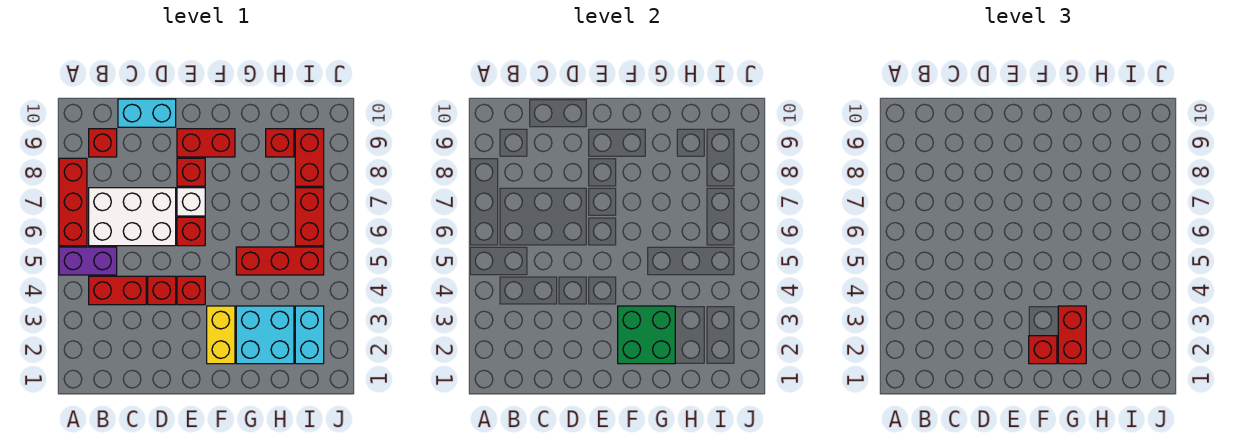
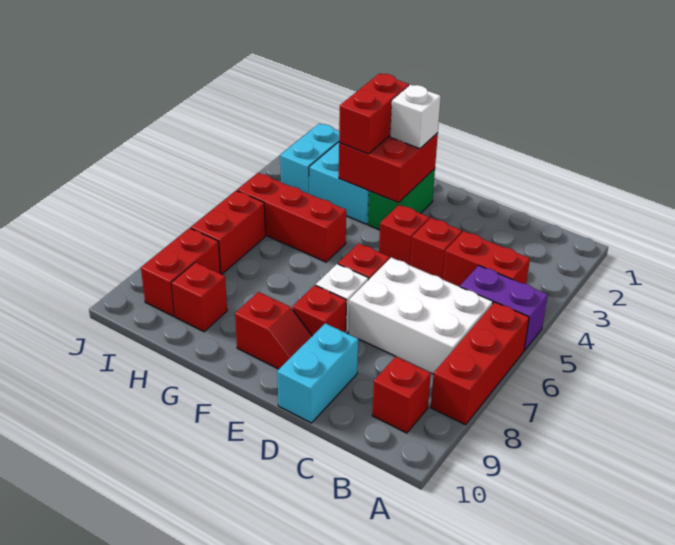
cyan 1x2 brick [118,99,176,127] -> cyan 1x2 brick turned to [277,323,358,423]
red 1x2 brick [177,129,235,157] -> red 1x2 slope [235,292,312,369]
yellow 1x2 brick [207,306,235,364] -> green 1x2 brick [368,169,435,230]
green 2x2 brick [618,306,675,364] -> red 2x2 brick [339,133,438,203]
red 1x1 brick [1029,336,1057,364] -> white 1x1 brick [390,85,441,149]

